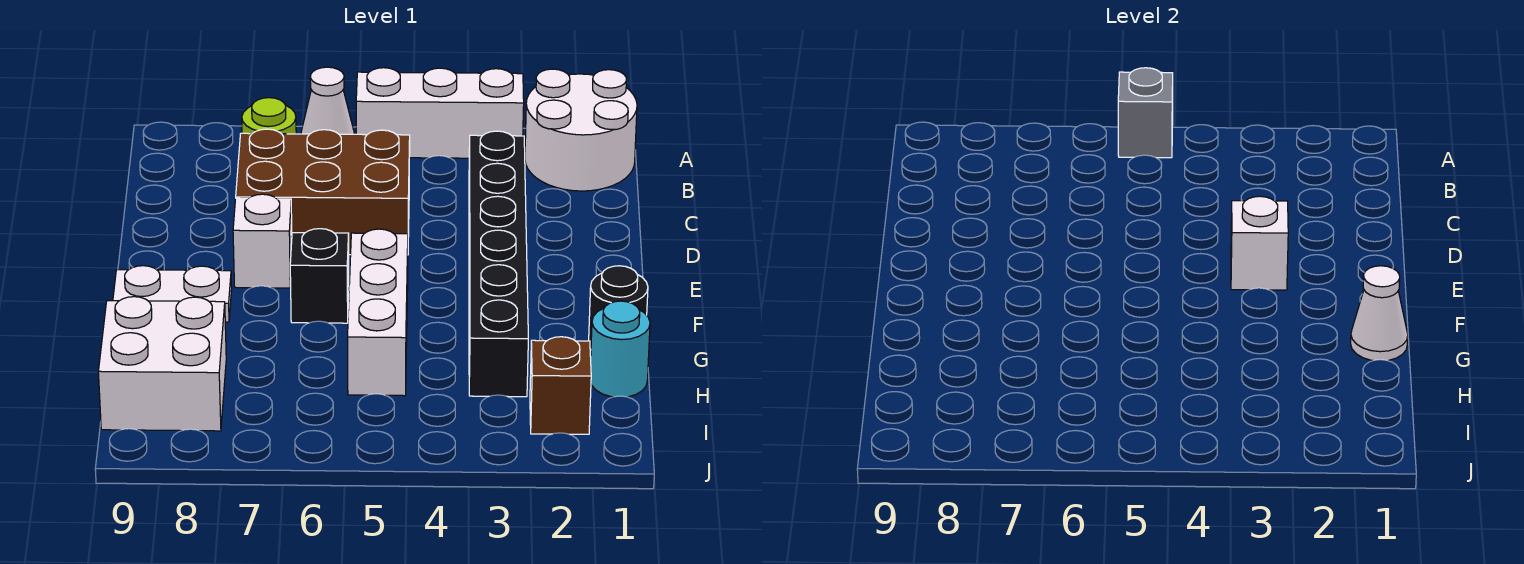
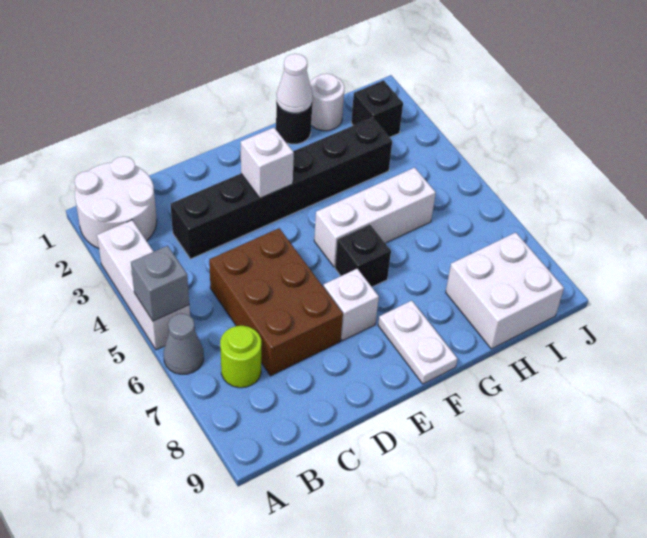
white 1x1 cone [301,67,354,134] -> grey 1x1 cone [164,314,204,374]
cyan 1x1 round brick [591,301,650,397] -> white 1x1 round brick [310,74,344,131]
brown 1x1 brick [530,337,591,434] -> black 1x1 brick [351,80,403,137]

